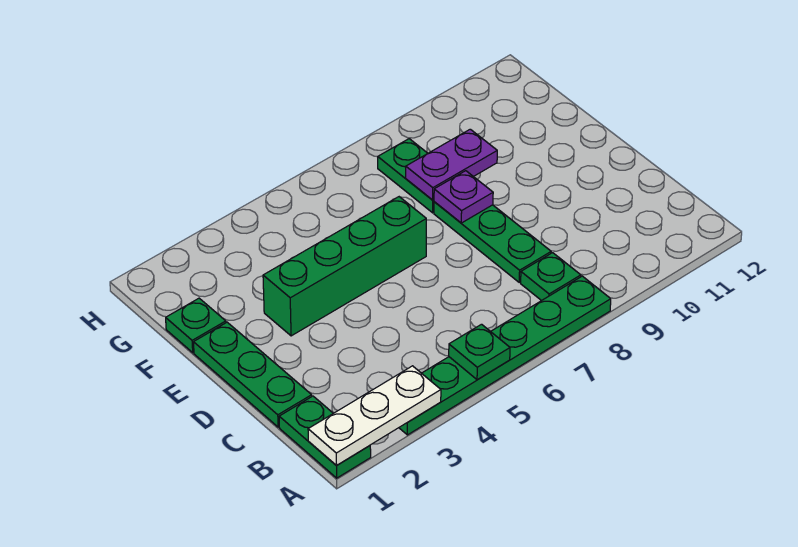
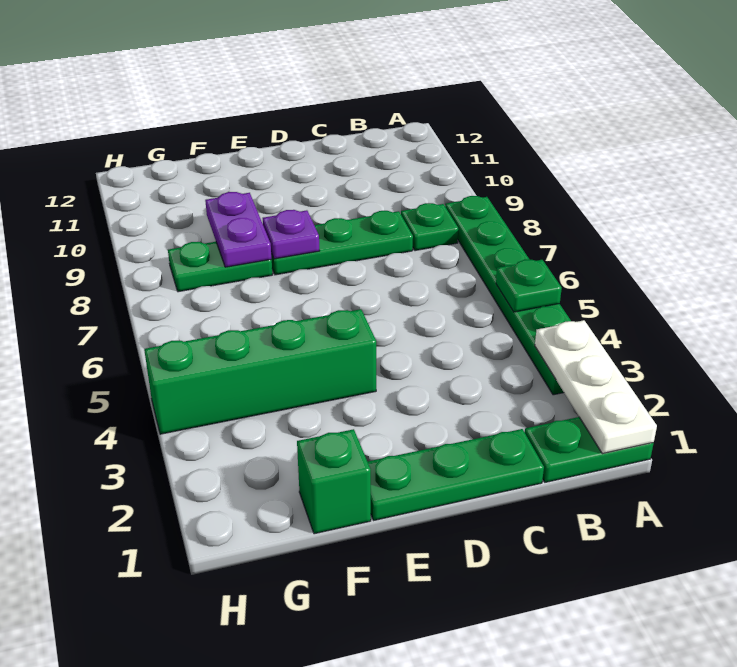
green 1x4 brick [263,197,426,336] -> green 1x4 brick turned to [144,309,376,434]
green 1x1 plate [166,298,226,353] -> green 1x1 brick [297,429,371,534]

